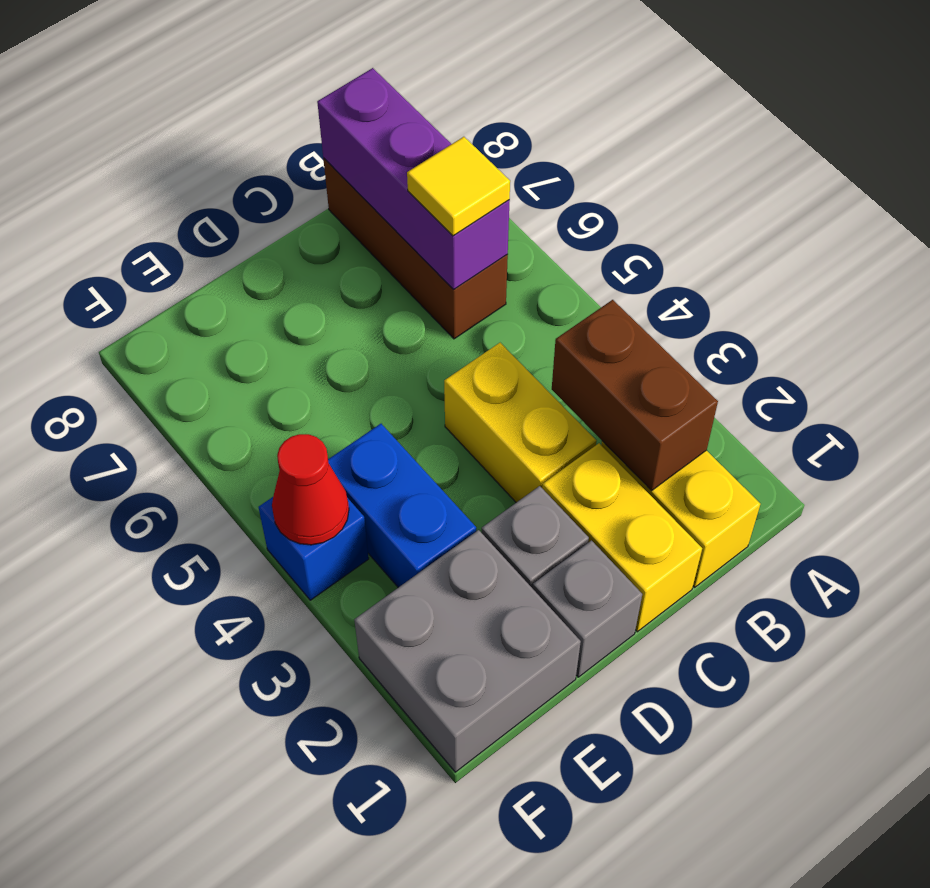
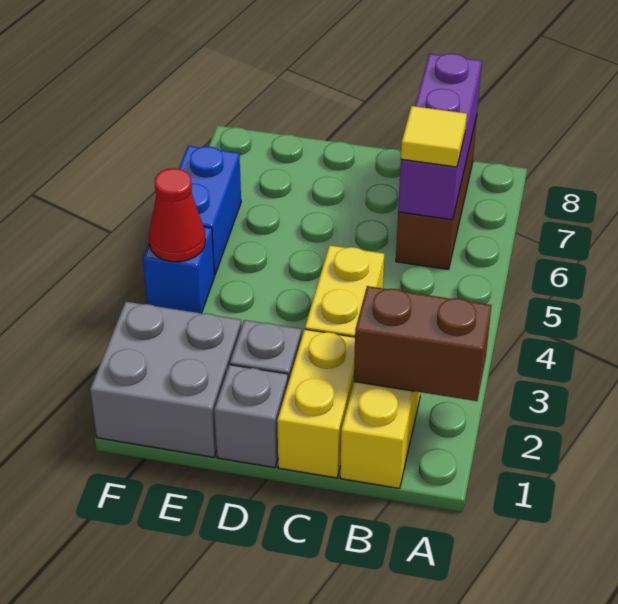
brown 1x2 brick [552,300,718,491] -> brown 1x2 brick turned to [354,286,491,401]
blue 1x2 brick [328,424,476,587] -> blue 1x2 brick moved to [179,146,241,275]

